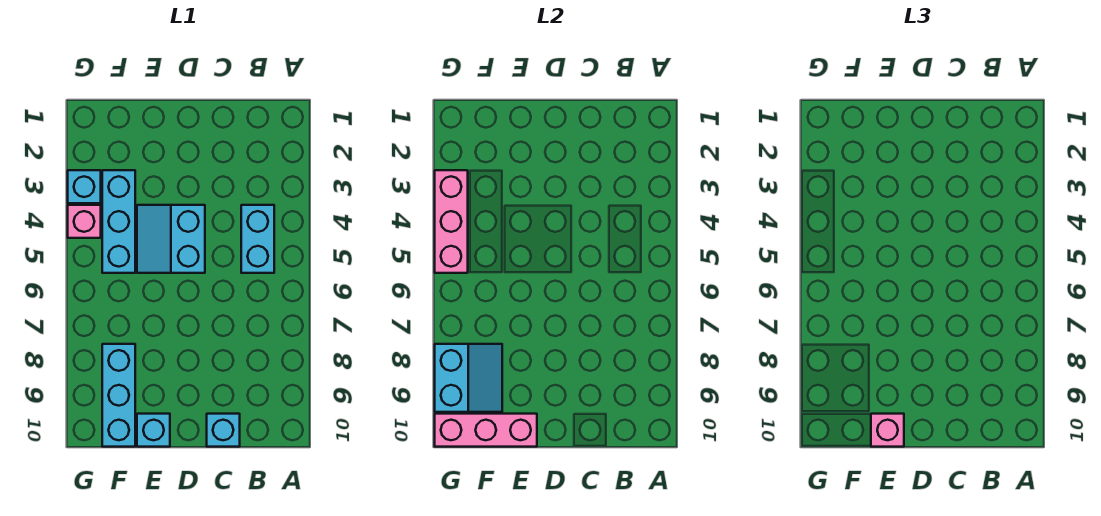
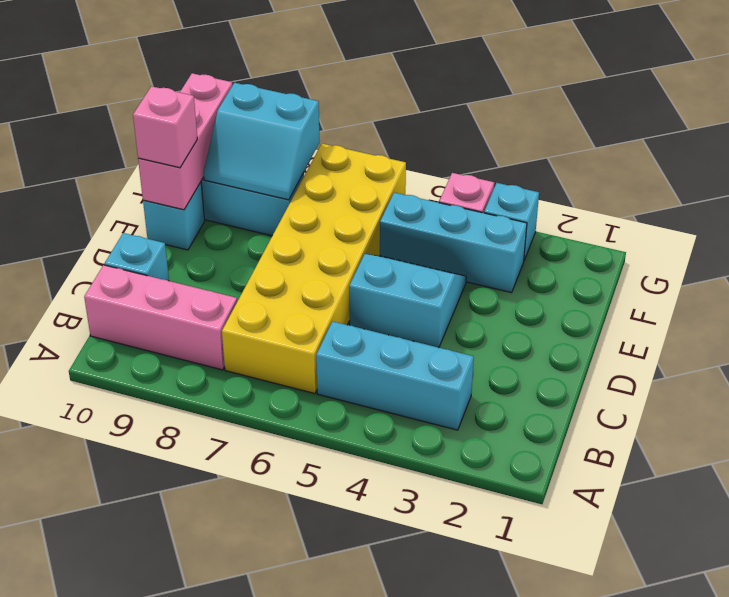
cyan 1x2 brick [241,205,274,273] -> cyan 1x3 brick [316,321,474,430]
none -> yellow 2x6 brick [222,144,406,394]
pink 1x3 brick [435,170,468,273] -> pink 1x3 brick moved to [84,265,237,370]

